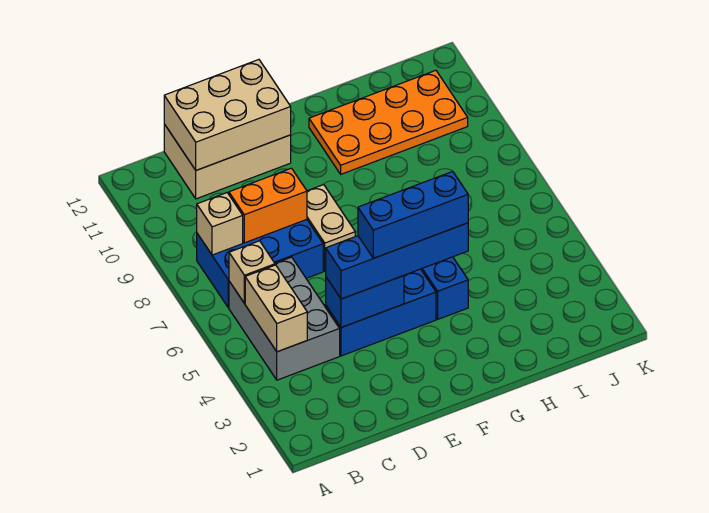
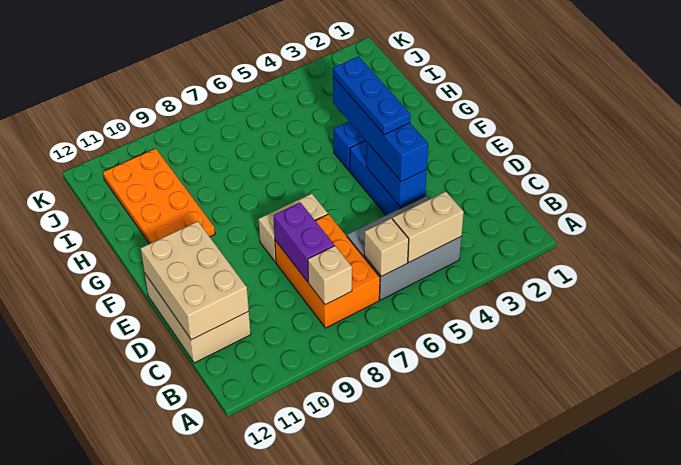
blue 2x3 brick [197,220,323,308] -> orange 2x3 brick [275,214,380,328]
orange 1x2 brick [229,168,307,243] -> purple 1x2 brick [273,202,334,282]
blue 1x3 brick [358,171,468,258] -> blue 1x3 plate [333,56,411,135]

